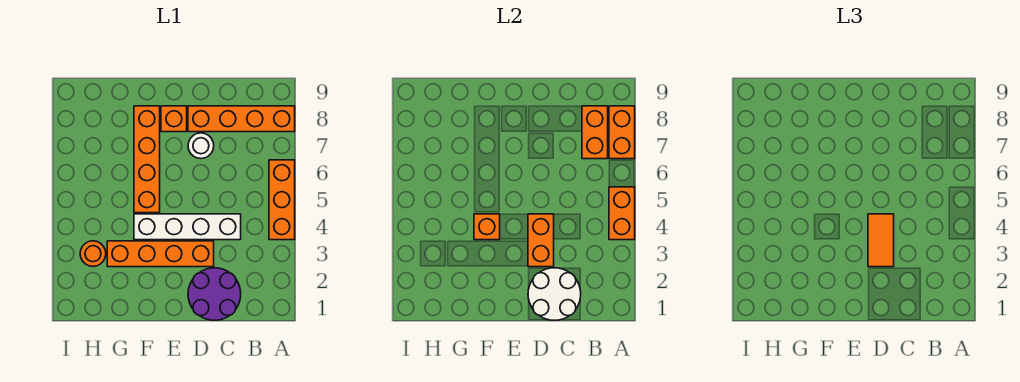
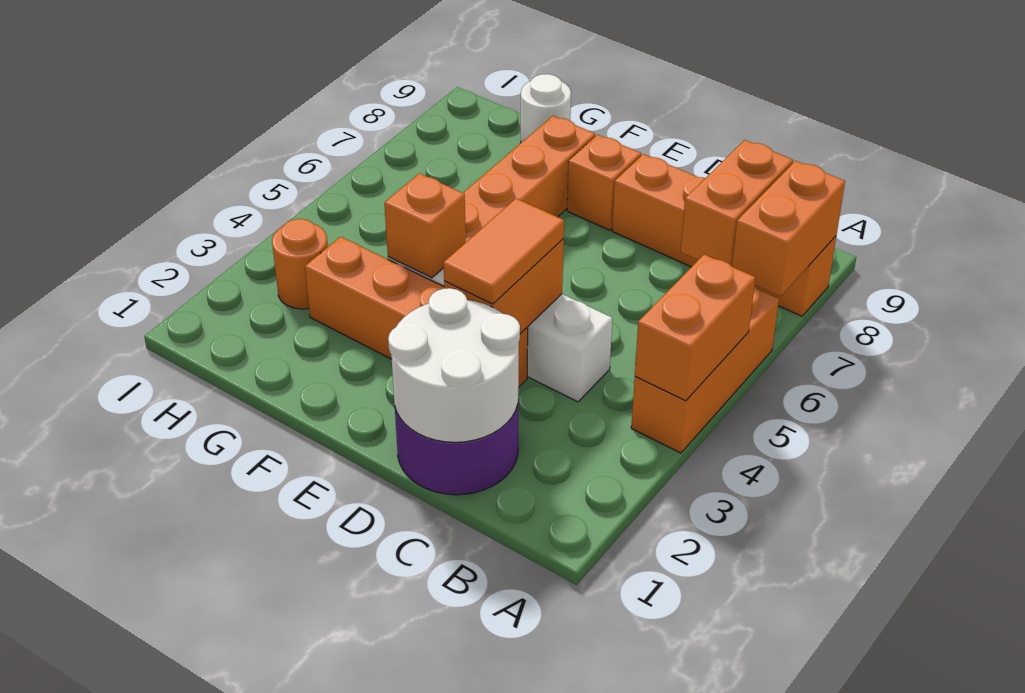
white 1x1 round brick [188,133,214,159] -> white 1x1 round brick moved to [521,74,571,143]

